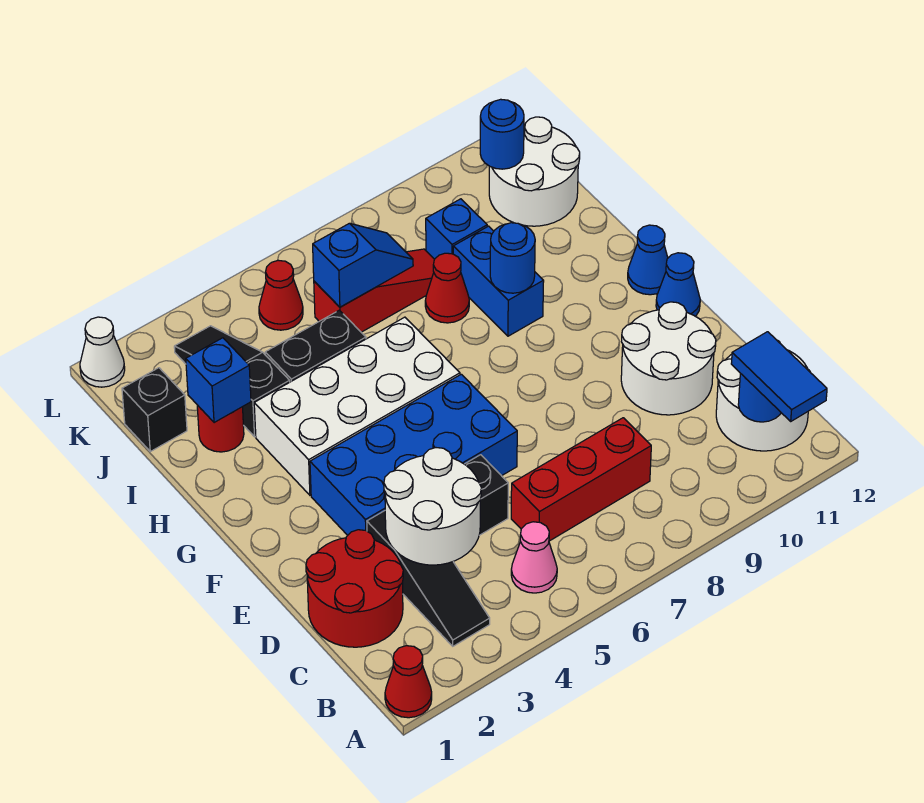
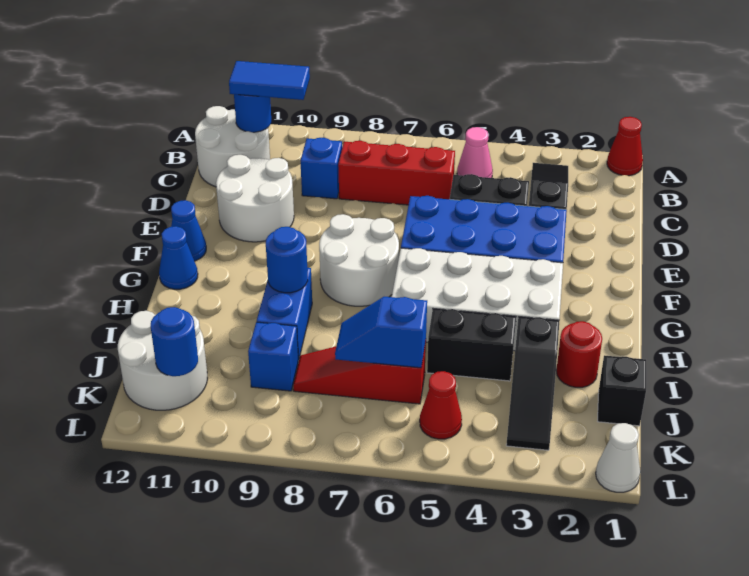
blue 1x2 tile [731,332,827,421] -> blue 1x2 tile turned to [229,61,310,100]
red 2x2 round brick [306,530,403,647] -> none
white 2x2 round brick [384,448,481,565] -> white 2x2 round brick moved to [319,214,399,306]
blue 1x1 brick [186,338,251,423] -> blue 1x1 brick moved to [301,138,342,199]
red 1x1 cone [425,253,469,323] -> none

